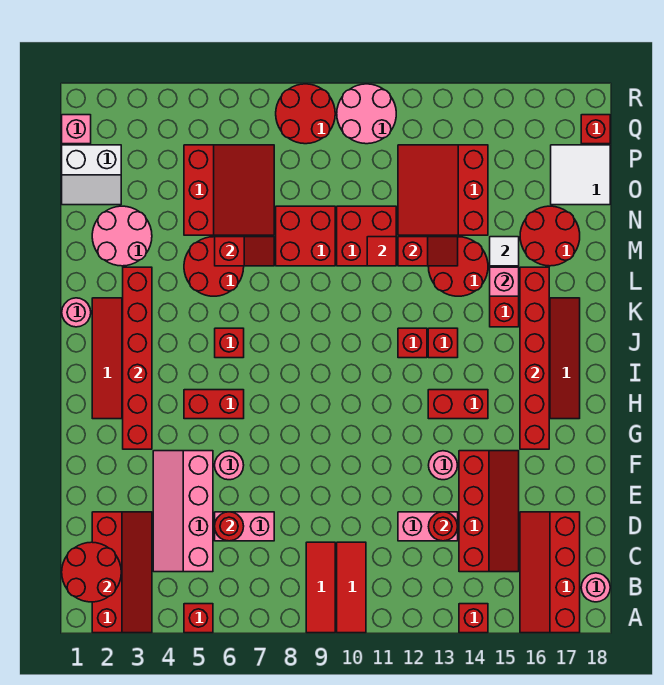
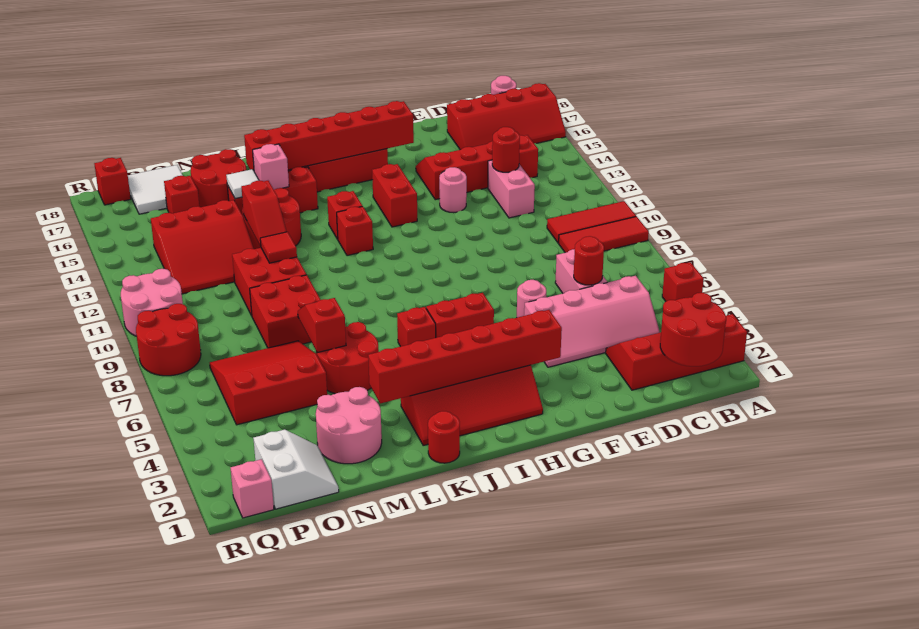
red 1x1 brick [459,604,488,633] -> red 1x1 brick moved to [164,176,199,213]
red 1x2 brick [184,390,244,419] -> red 1x2 brick turned to [426,293,494,338]
pink 1x1 round brick [62,298,91,327] -> red 1x1 round brick [428,411,460,463]
red 1x2 slope [398,237,458,266] -> red 1x2 slope turned to [241,181,287,246]

